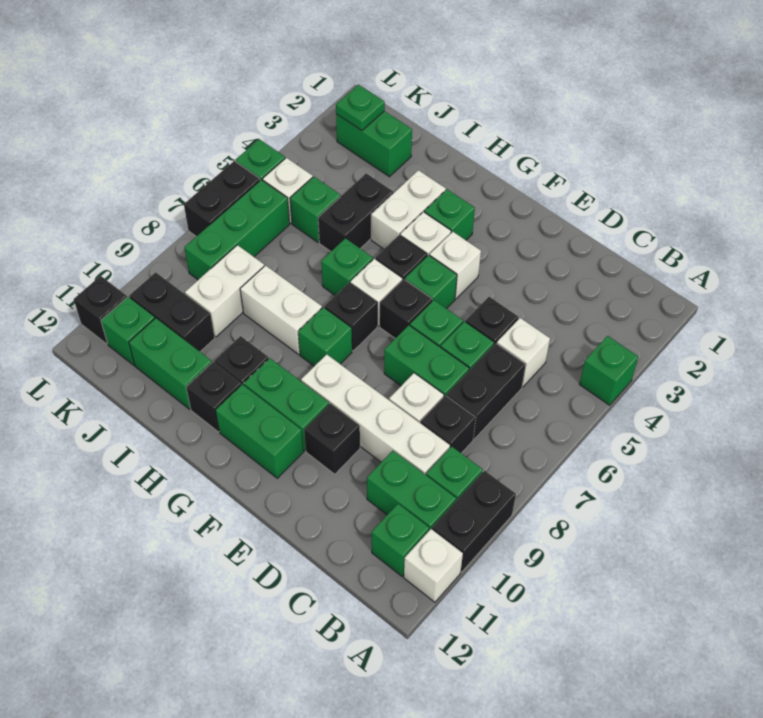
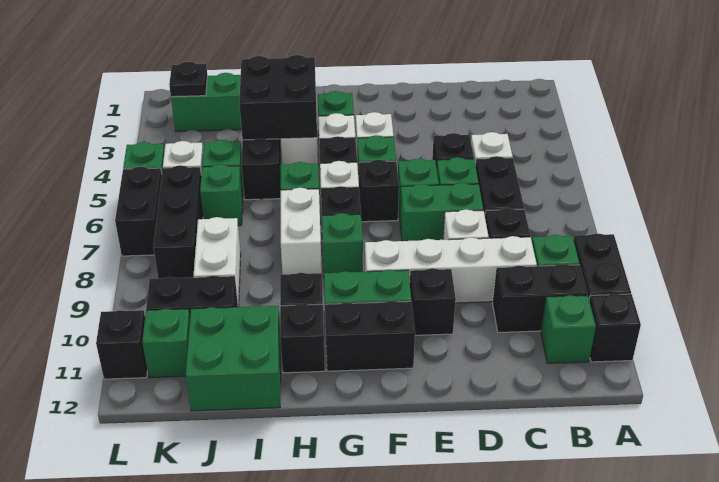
green 1x1 brick [579,336,638,405] -> green 1x1 brick moved to [200,164,243,226]
white 1x1 brick [404,529,463,602] -> black 1x1 brick [589,294,641,362]
green 1x2 brick [367,451,456,530] -> black 1x2 brick [493,264,587,333]
green 1x2 brick [216,384,303,478] -> black 1x2 brick [325,301,415,371]
none -> black 2x2 brick [239,55,317,140]
white 1x2 brick [240,266,322,354] -> white 1x2 brick turned to [281,188,322,274]
green 1x2 brick [129,318,212,409] -> green 2x2 brick [186,306,281,411]
green 1x1 plate [336,85,385,131] -> black 1x1 plate [169,62,207,97]
green 1x3 brick [184,180,290,280] -> black 1x3 brick [153,165,203,278]

